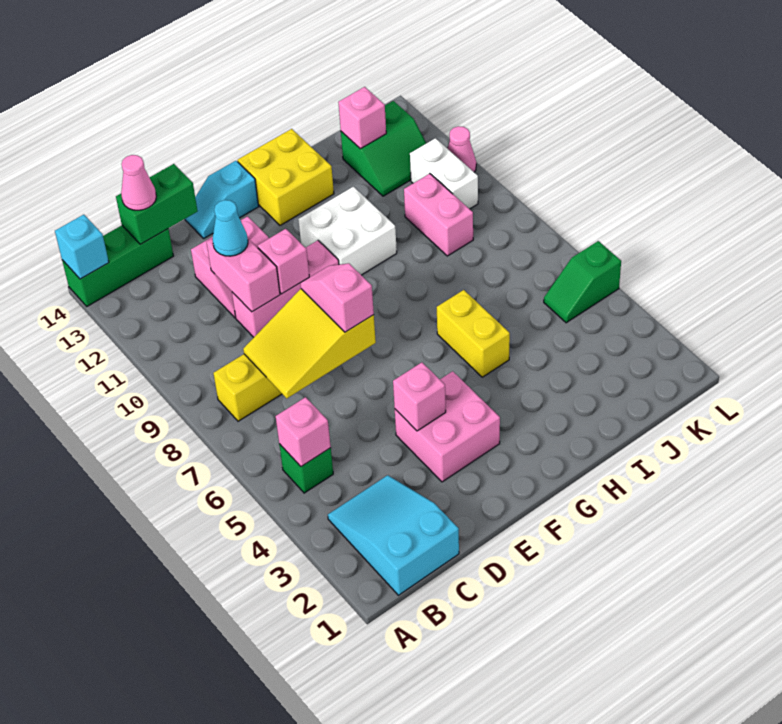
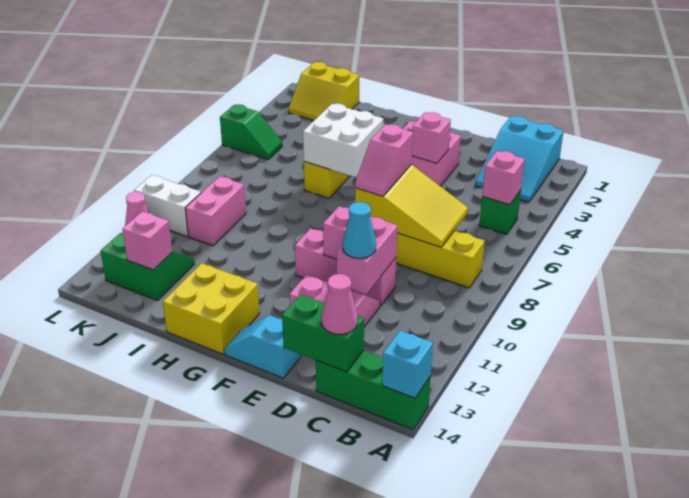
cyan 1x2 slope [185,161,259,238] -> cyan 1x2 slope turned to [224,315,301,378]
white 2x2 brick [298,187,397,275] -> white 2x2 brick moved to [303,103,383,177]
none -> yellow 2x2 slope [289,62,360,120]
white 1x2 brick [410,138,478,209] -> white 1x2 brick turned to [134,175,201,236]

